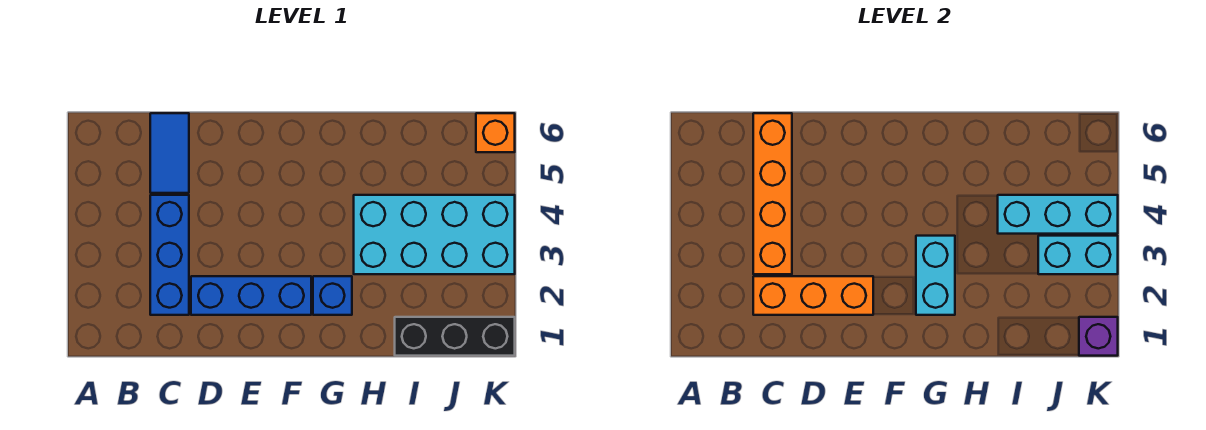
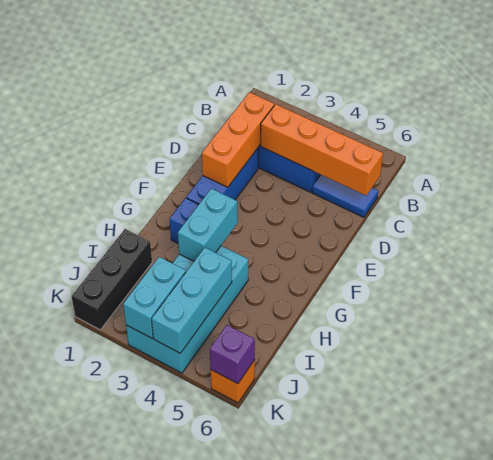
cyan 1x2 brick [916,236,955,315] -> cyan 1x2 brick turned to [178,188,238,261]
purple 1x1 brick [1079,317,1118,356] -> purple 1x1 brick moved to [210,325,255,384]

